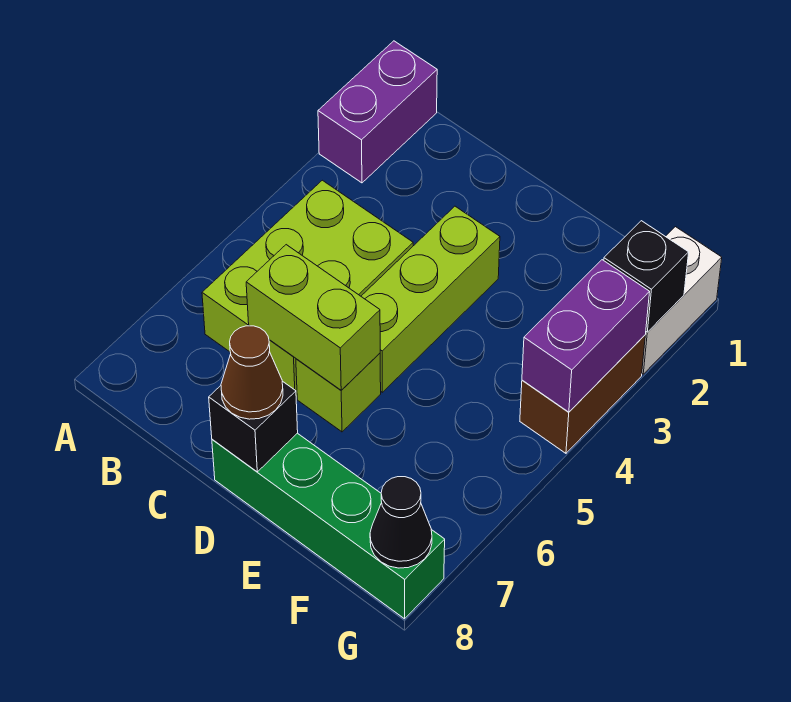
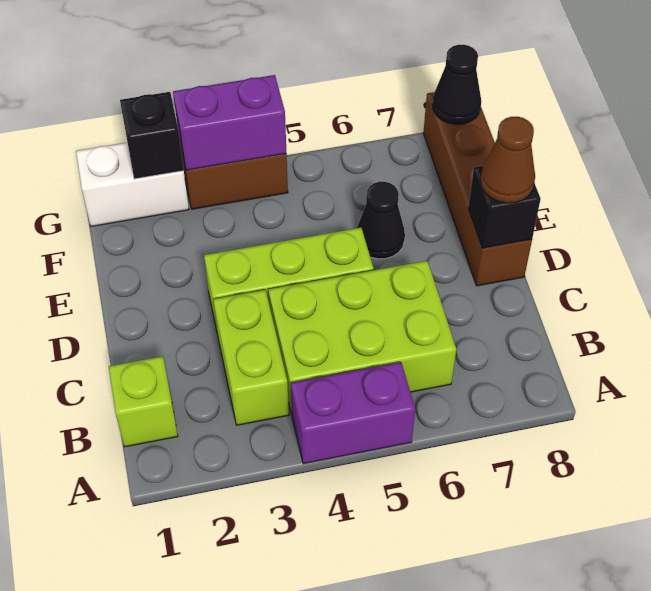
purple 1x2 brick [318,41,437,183] -> purple 1x2 brick moved to [291,362,415,464]
lime 1x2 brick [246,245,380,390] -> lime 1x2 brick moved to [213,290,289,425]
lime 1x1 brick [296,353,381,432] -> lime 1x1 brick moved to [109,356,178,447]
green 1x4 brick [212,433,445,619] -> brown 1x4 brick [423,92,532,286]
none -> black 1x1 cone [357,182,405,259]

